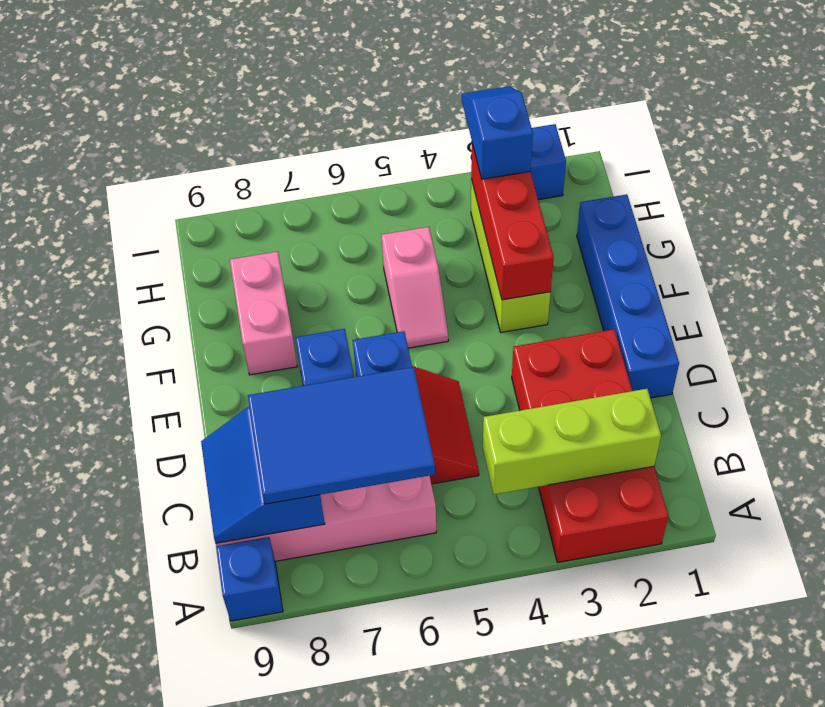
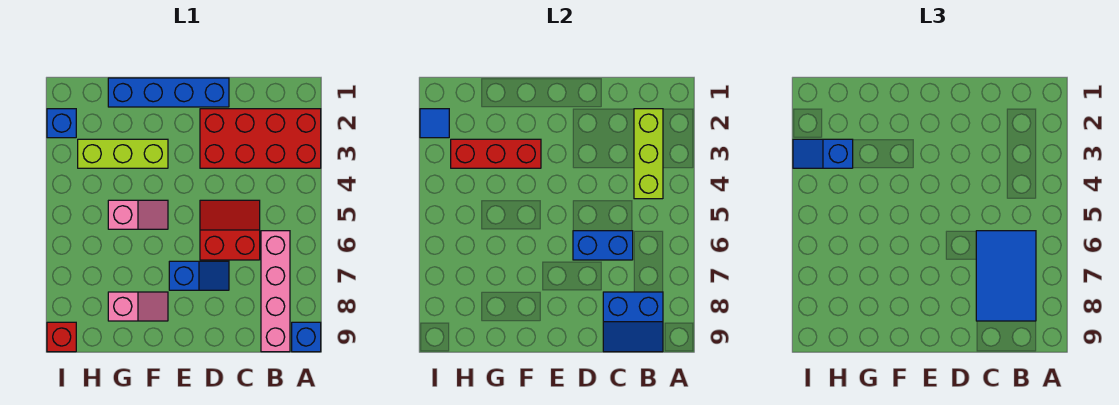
pink 1x2 brick [230,252,298,375] -> pink 1x2 slope [108,292,168,321]
none -> blue 1x1 tile [420,109,449,138]
none -> red 1x1 brick [47,322,76,352]

